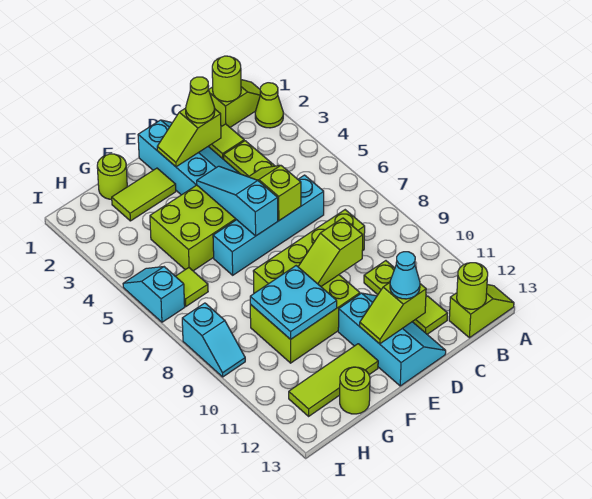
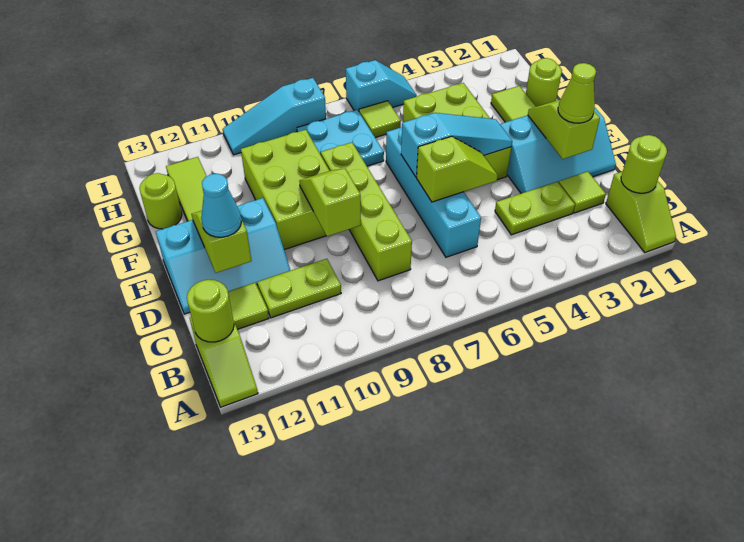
lime 1x1 cone [255,83,283,128] -> none
cyan 2x2 plate [250,266,337,339] -> cyan 2x2 plate moved to [297,110,384,166]
cyan 1x2 slope [182,303,245,377] -> cyan 1x3 slope [223,78,326,155]

